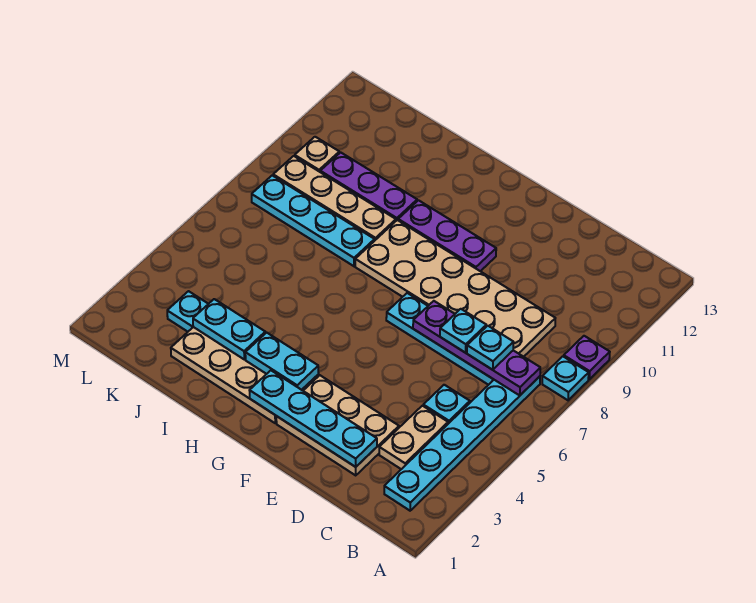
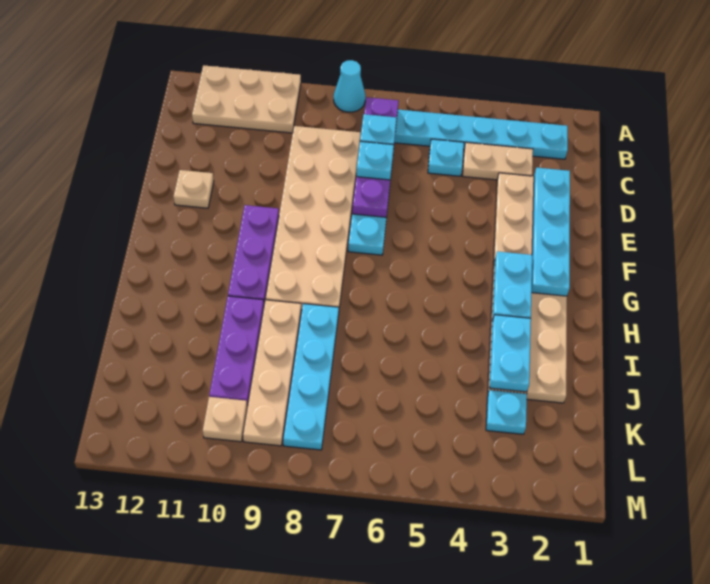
cyan 1x1 plate [542,356,589,400] -> cyan 1x1 cone [334,60,365,112]
purple 1x1 plate [564,336,610,379] -> none
none -> tan 2x3 plate [192,65,301,133]
none -> tan 1x1 plate [173,170,214,208]

